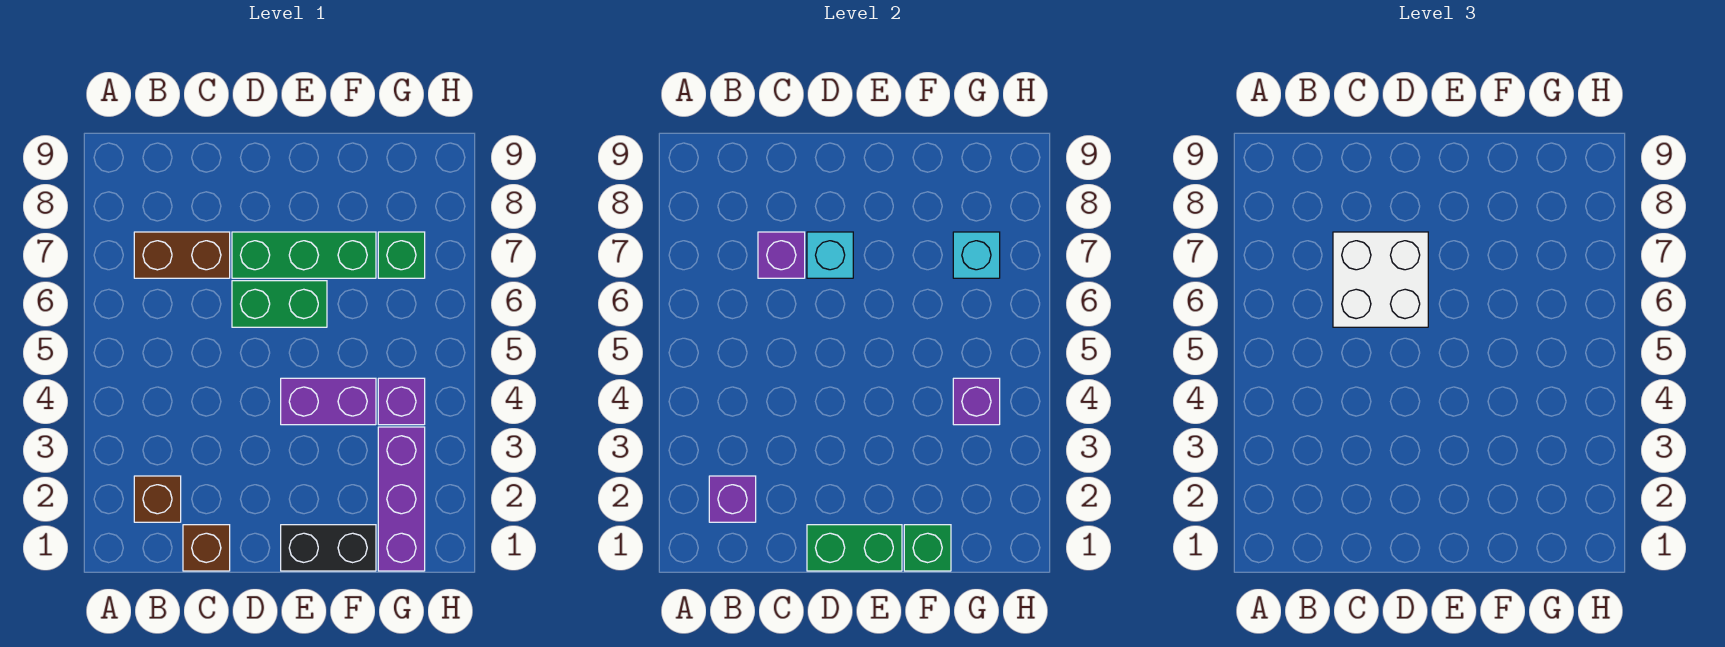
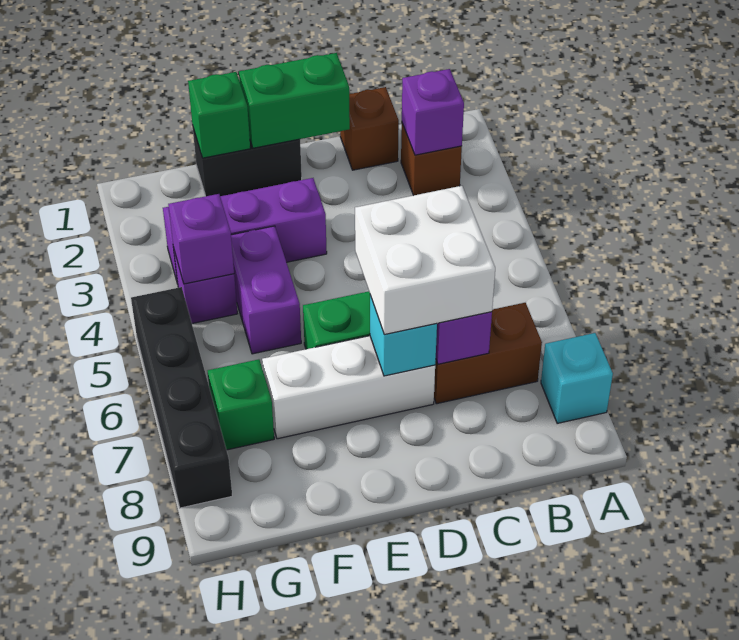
green 1x3 brick [232,232,376,278] -> white 1x3 brick [262,336,435,439]
purple 1x2 brick [281,378,376,425] -> purple 1x2 brick turned to [231,226,301,354]
purple 1x3 brick [378,427,425,571] -> purple 1x3 brick turned to [163,178,327,284]
cyan 1x1 brick [953,232,1000,278] -> cyan 1x1 brick moved to [541,333,613,423]
none -> black 1x4 brick [131,287,232,508]

